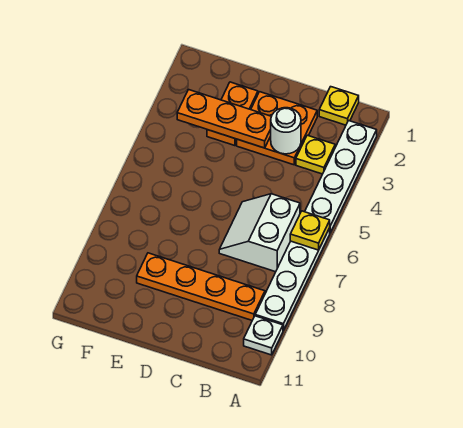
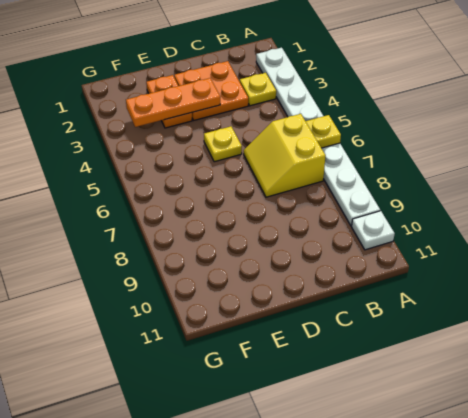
yellow 1x1 plate [319,87,359,125] -> yellow 1x1 plate moved to [204,126,242,162]
white 2x2 slope [219,194,300,272] -> yellow 2x2 slope [244,114,326,197]
orange 1x4 plate [137,253,265,320] -> none
white 1x1 round brick [271,108,301,154] -> none

